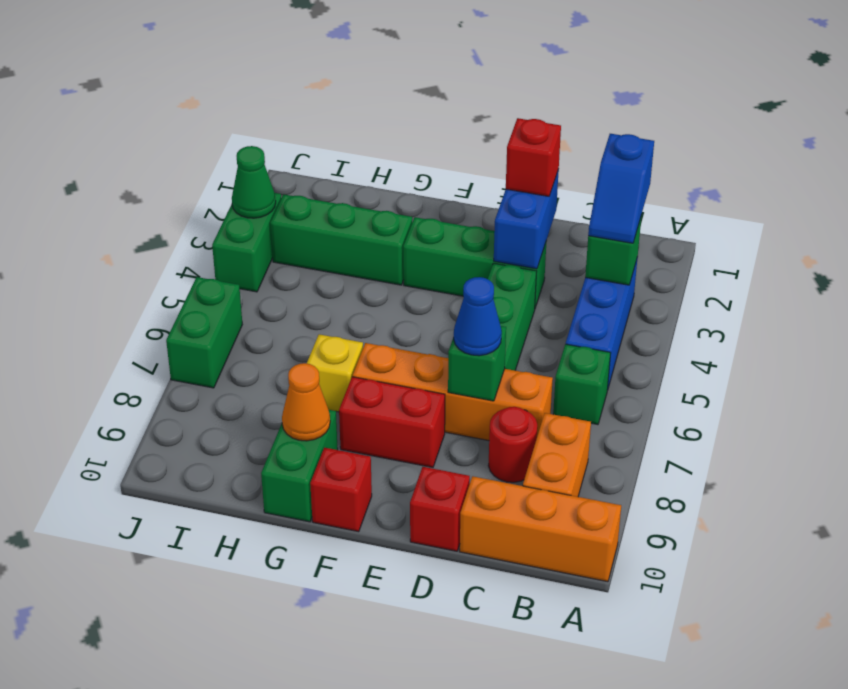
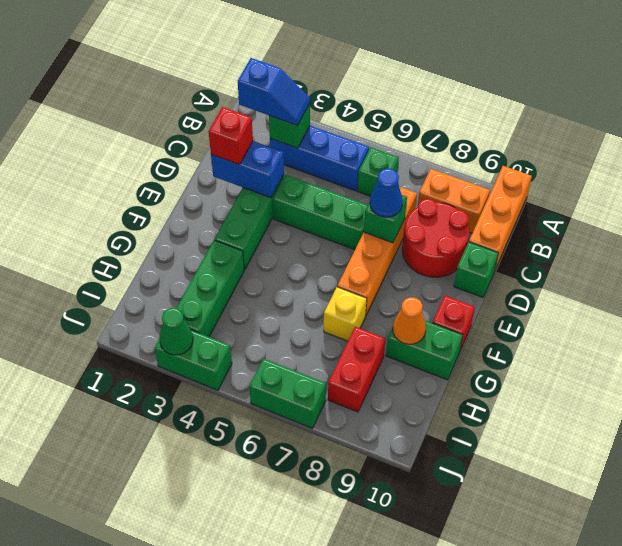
red 1x1 round brick [488,407,537,482] -> red 2x2 round brick [402,199,469,277]
red 1x1 brick [410,467,470,551] -> green 1x1 brick [454,242,498,297]
red 1x2 brick [339,377,445,467] -> red 1x2 brick moved to [328,327,385,412]

